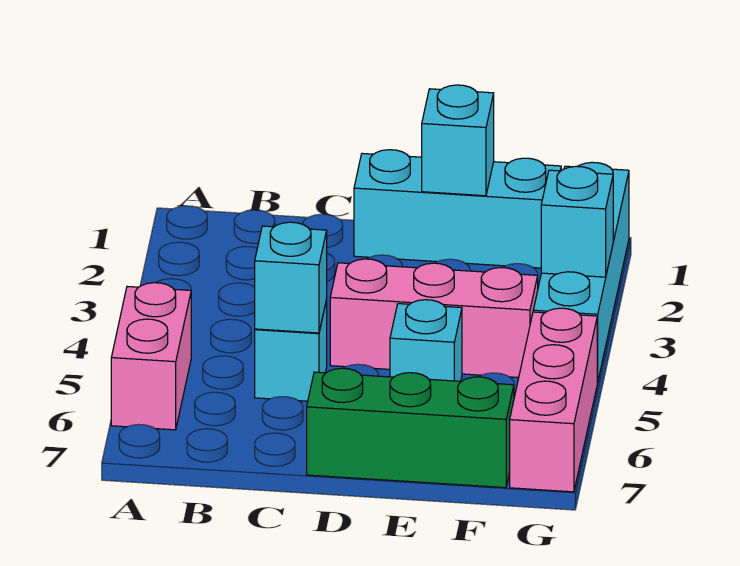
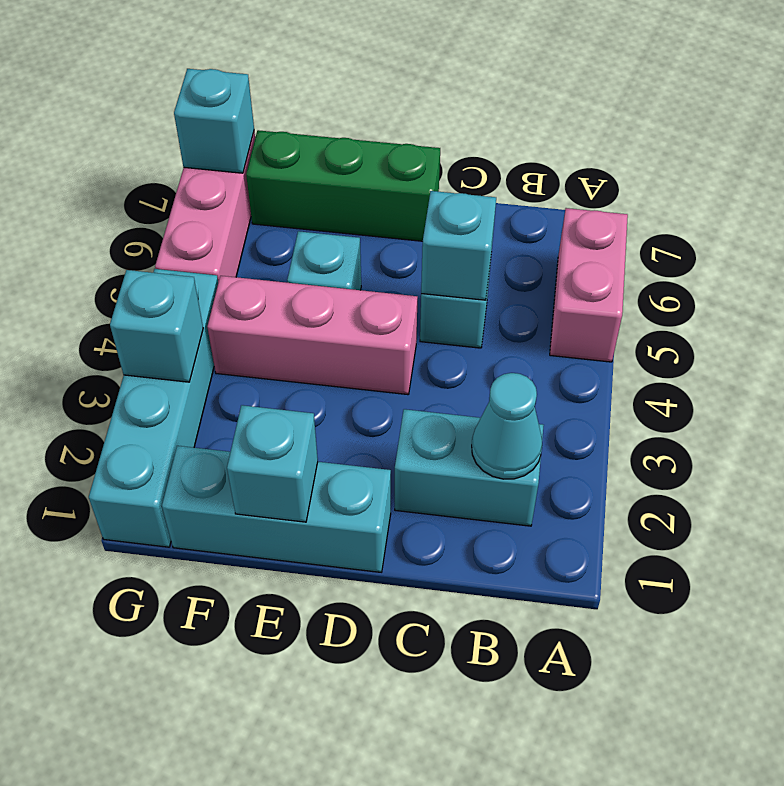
none -> cyan 1x2 brick [395,409,544,526]
none -> cyan 1x1 cone [472,373,542,479]
none -> cyan 1x1 brick [174,69,254,173]

